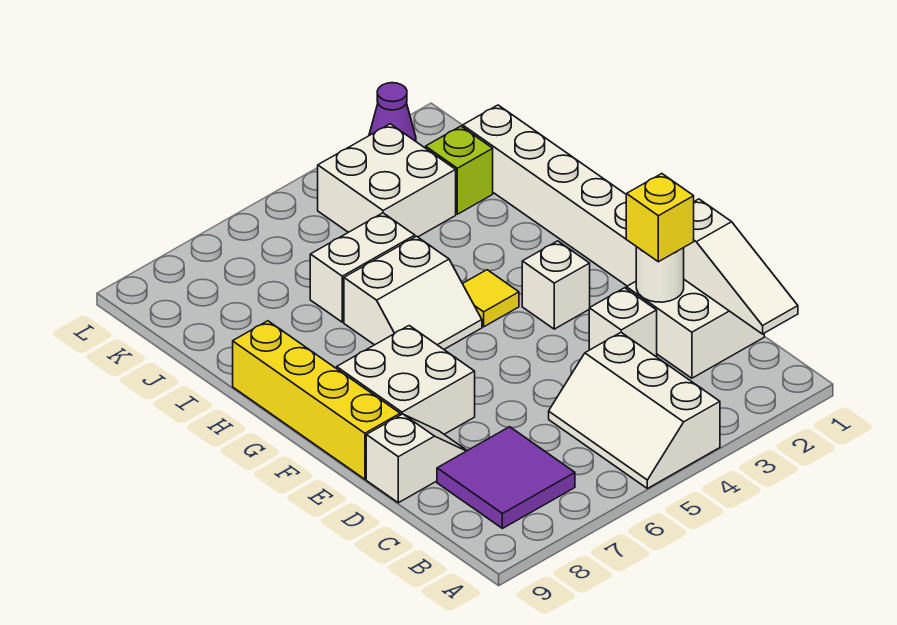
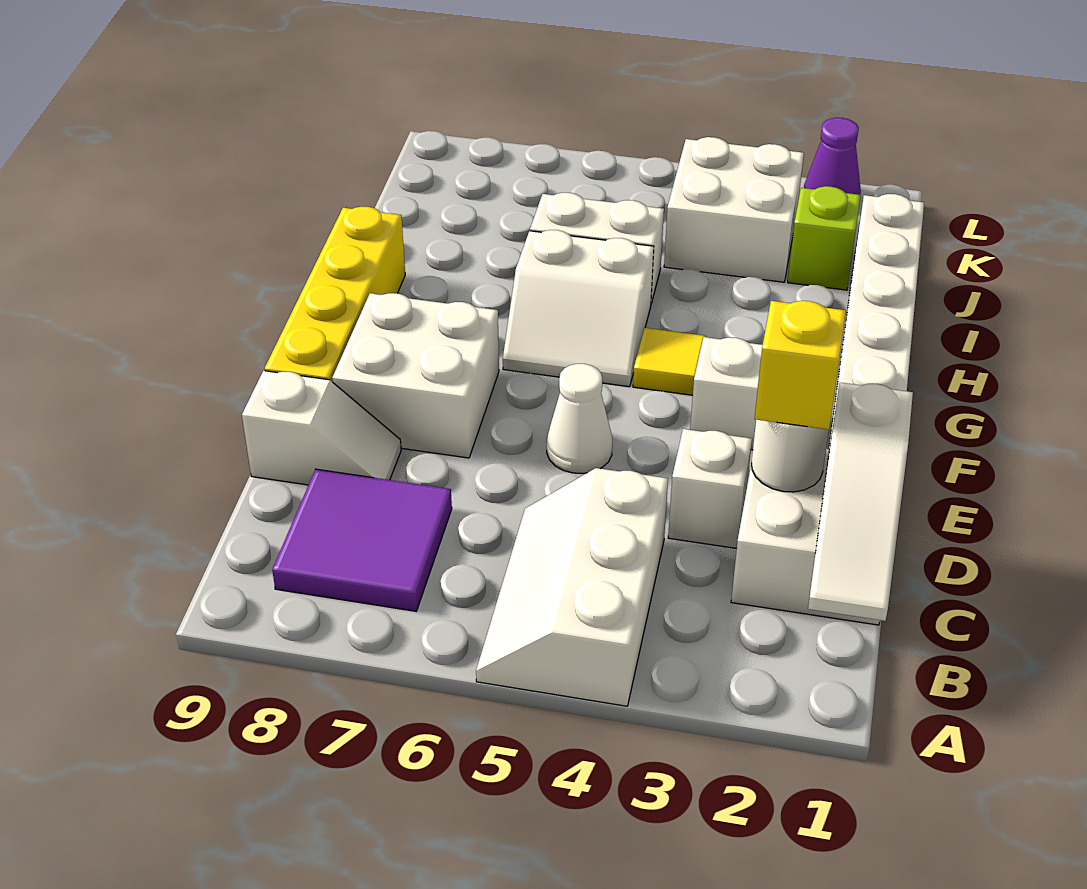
none -> white 1x1 cone [547,364,613,473]

